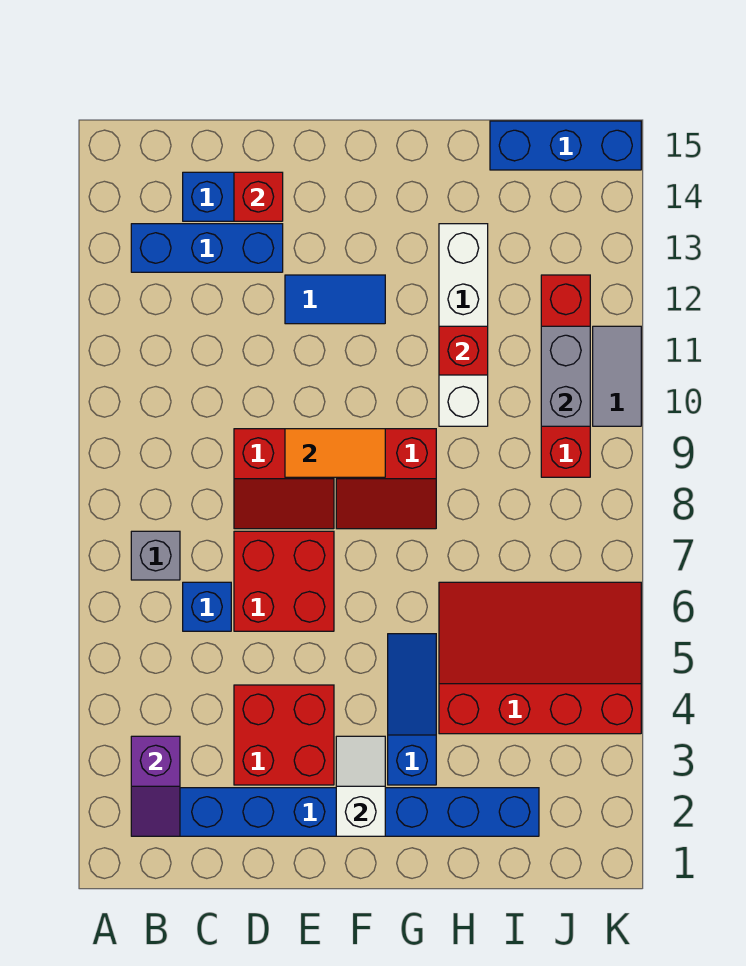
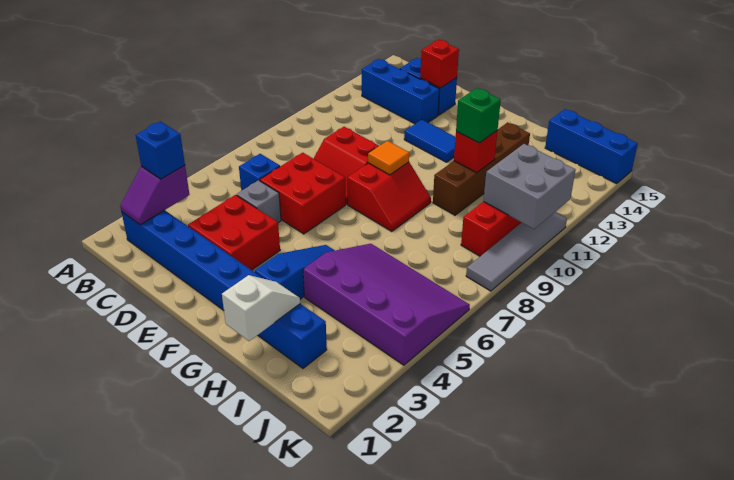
none -> blue 1x1 brick [135,121,185,179]
grey 1x1 brick [131,531,180,580] -> grey 1x1 brick moved to [237,180,281,223]
orange 1x2 tile [285,429,385,477] -> orange 1x1 tile [368,141,409,175]
white 1x2 slope [336,736,385,836] -> white 1x2 slope moved to [222,275,300,341]
red 2x2 slope [336,429,436,529] -> red 2x2 slope turned to [347,162,431,231]
red 3x4 slope [439,582,641,734] -> purple 3x4 slope [303,244,470,365]
white 1x4 brick [439,224,488,426] -> brown 1x4 brick [433,122,530,215]
none -> green 1x1 brick [456,88,501,143]
grey 1x2 brick [541,326,590,426] -> grey 2x2 brick [483,144,575,229]
grey 1x2 tile [593,326,641,426] -> grey 1x4 tile [466,212,567,291]

